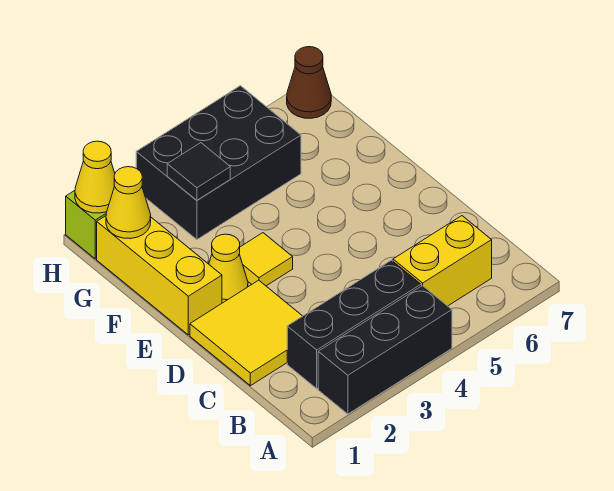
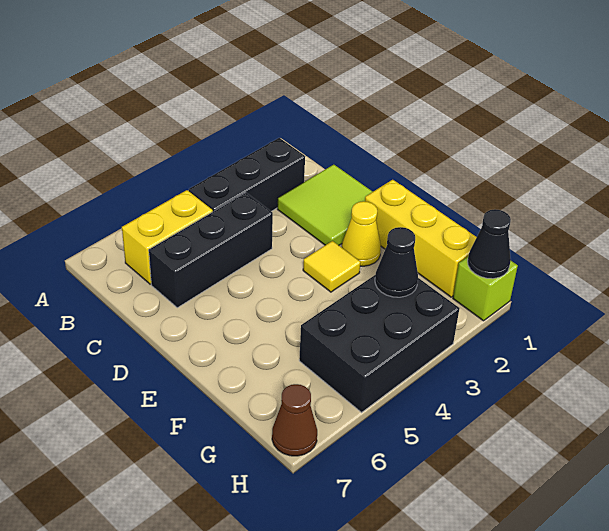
black 1x3 brick [318,286,452,414] -> black 1x3 brick moved to [149,193,273,308]
yellow 2x2 tile [190,280,302,386] -> lime 2x2 tile [277,165,373,245]
yellow 1x1 cone [106,167,151,239] -> none
black 1x1 tile [167,143,230,200] -> black 1x1 cone [375,227,418,297]
yellow 1x1 cone [75,141,115,213] -> black 1x1 cone [468,209,511,279]

